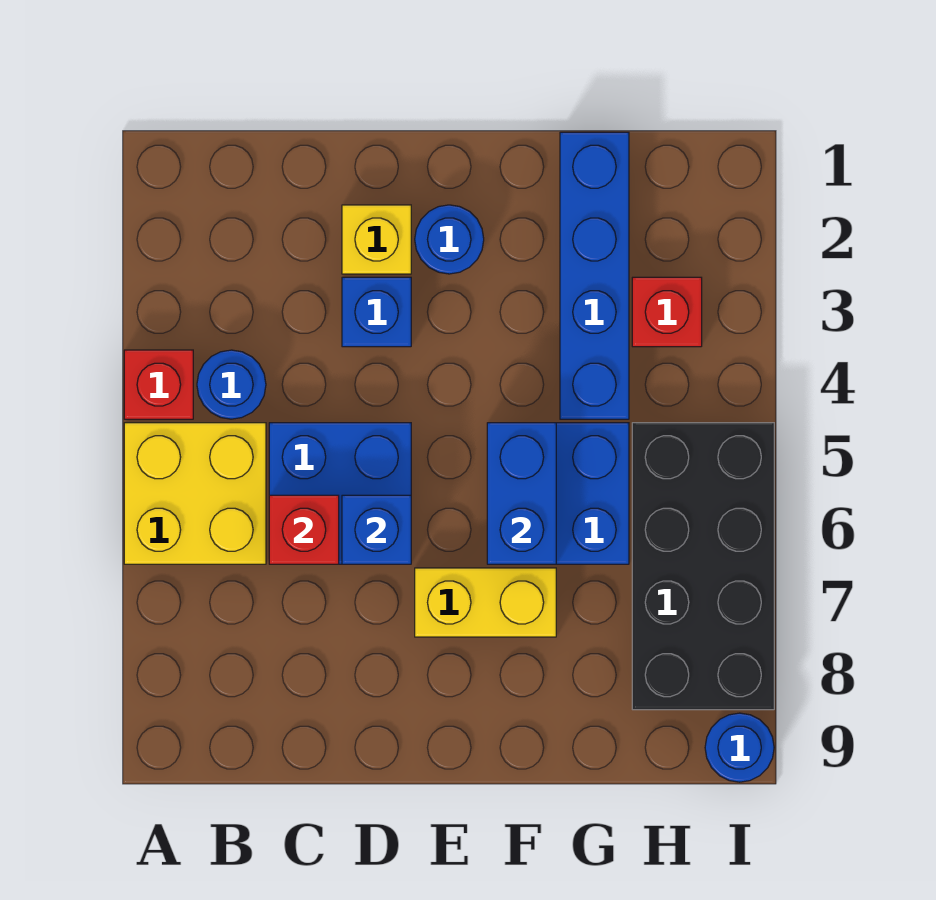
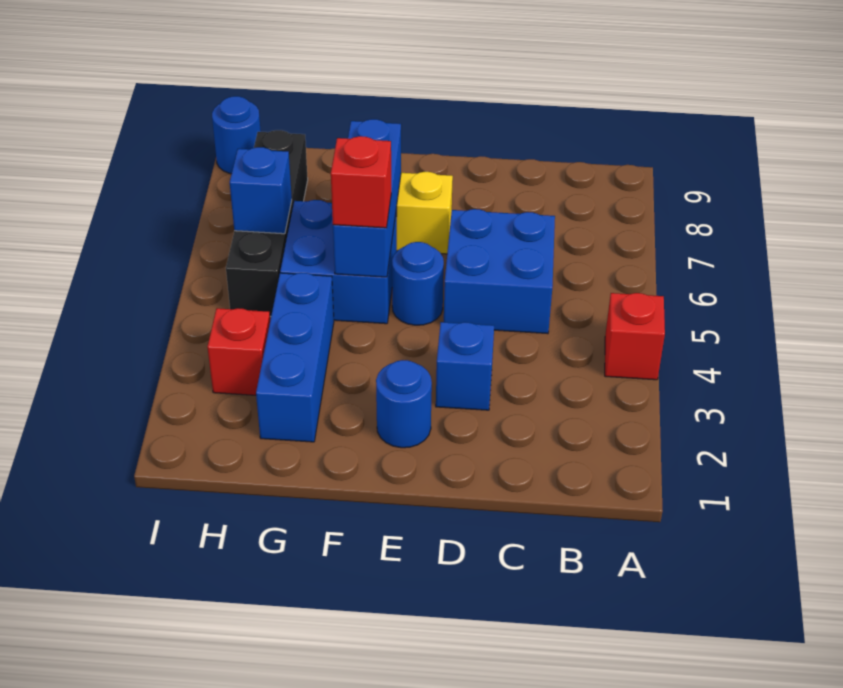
yellow 2x2 brick [124,423,266,564] -> none
blue 1x1 round brick [197,350,266,419] -> blue 1x1 round brick moved to [392,242,444,325]
red 1x1 brick [269,495,339,564] -> red 1x1 brick moved to [331,136,391,228]
yellow 1x1 brick [342,205,411,274] -> none
blue 1x1 brick [342,495,411,564] -> blue 1x1 brick moved to [230,147,292,234]
blue 1x2 brick [487,423,556,564] -> blue 1x3 brick [333,119,401,277]
blue 1x4 brick [560,132,629,419] -> blue 1x3 brick [256,273,334,442]
black 2x4 brick [632,423,774,710] -> black 1x4 brick [226,130,308,316]

